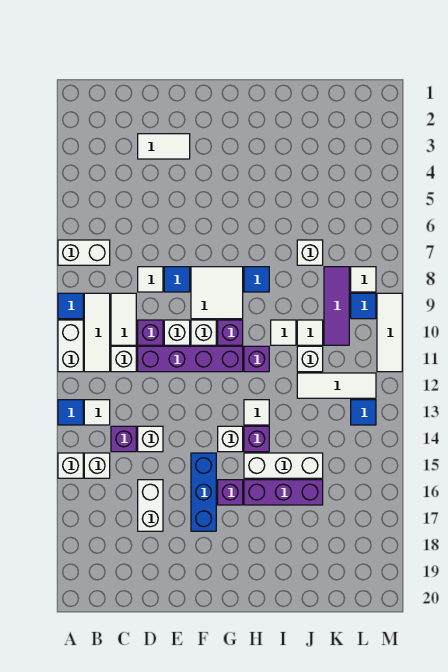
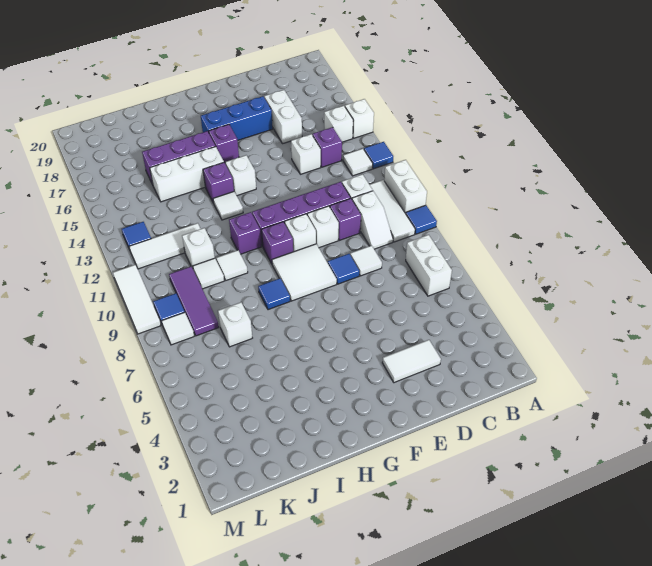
white 1x2 brick [58,240,110,265] -> white 1x2 brick turned to [406,235,452,296]
white 1x2 tile [111,293,136,345] -> white 1x2 slope [352,191,393,249]
blue 1x3 brick [191,453,216,531] -> blue 1x3 brick turned to [201,96,273,140]

